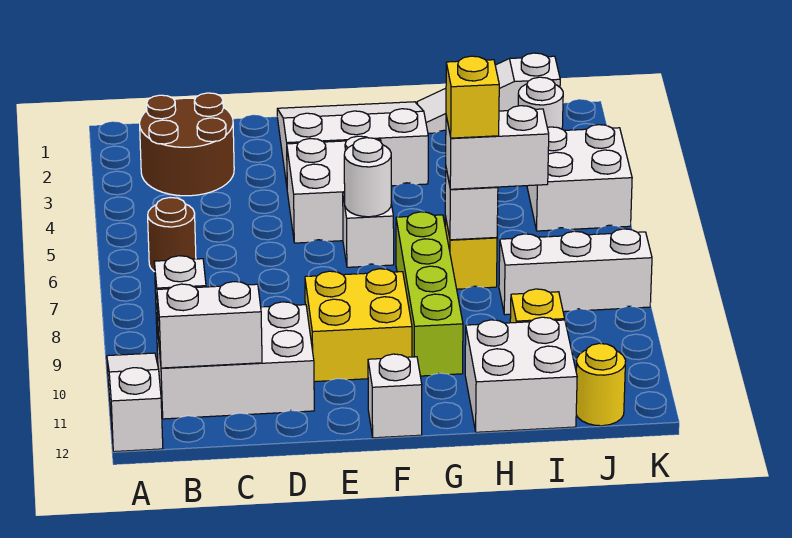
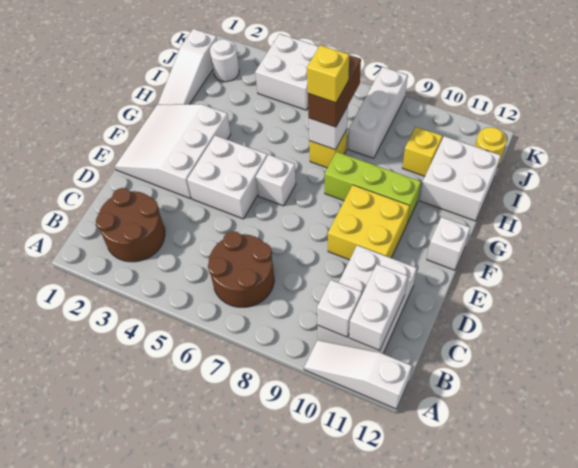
brown 1x1 round brick [148,198,196,272] -> brown 2x2 round brick [208,231,274,307]
white 1x1 round brick [344,138,391,217] -> none
lime 1x4 brick [396,212,463,376] -> lime 1x3 brick [325,152,421,223]
white 1x2 brick [446,106,549,189] -> brown 1x2 brick [308,55,361,127]

